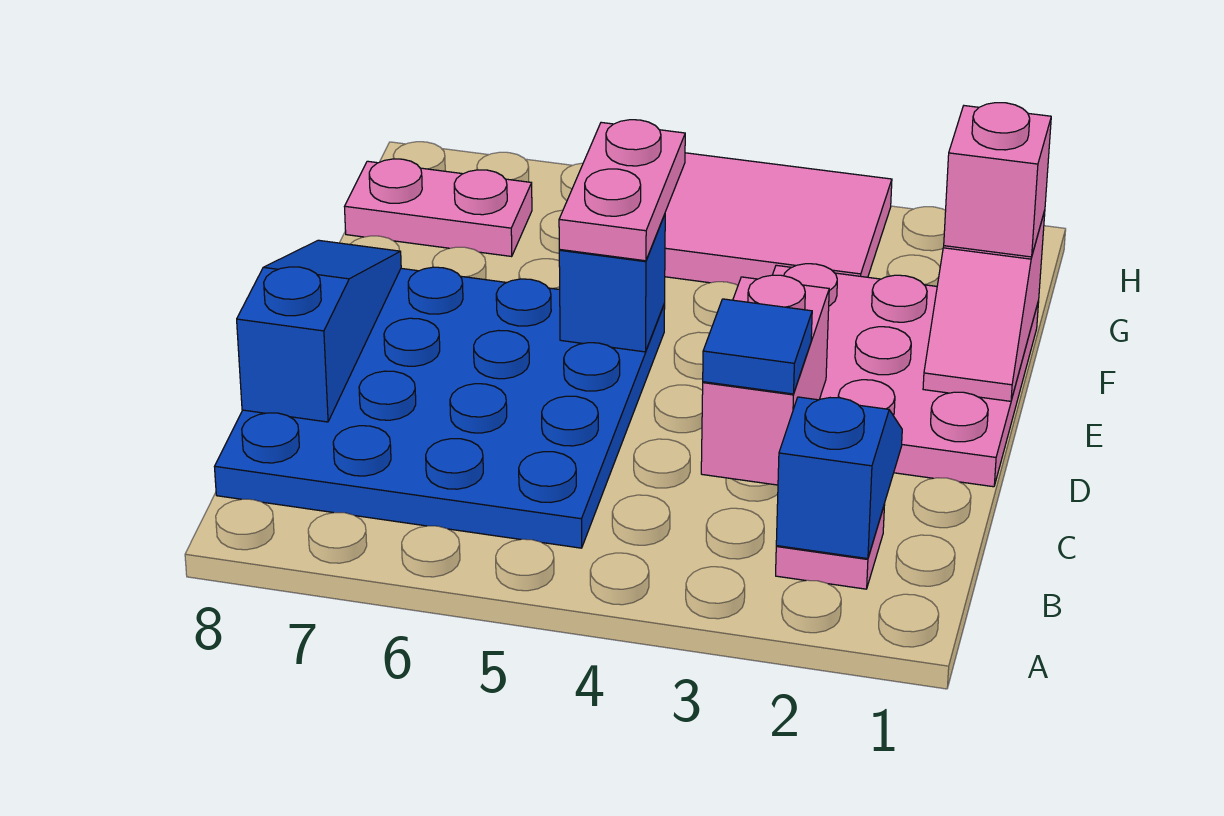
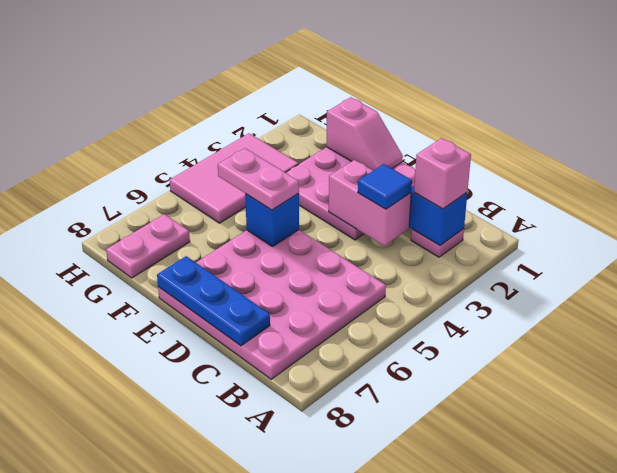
blue 4x4 plate [214,267,665,548] -> pink 4x4 plate [158,230,386,379]
blue 1x3 slope [237,240,401,422] -> blue 1x3 plate [157,256,270,346]
pink 1x1 brick [944,103,1051,257] -> pink 1x1 brick moved to [414,138,471,209]

